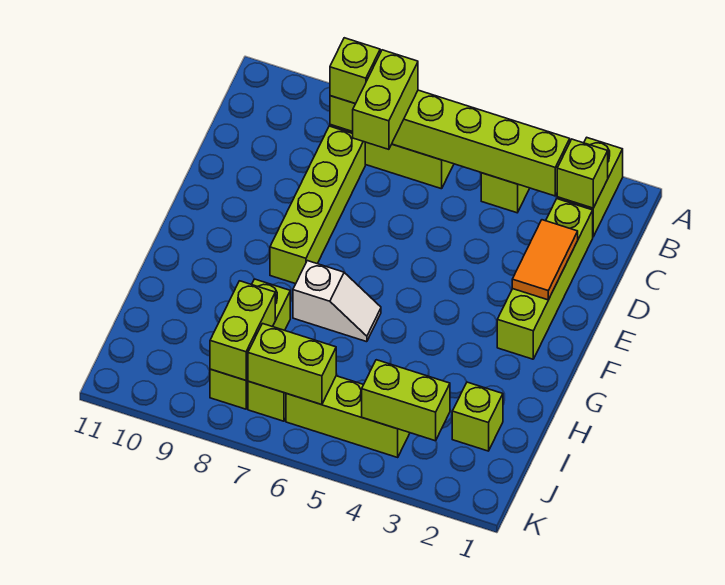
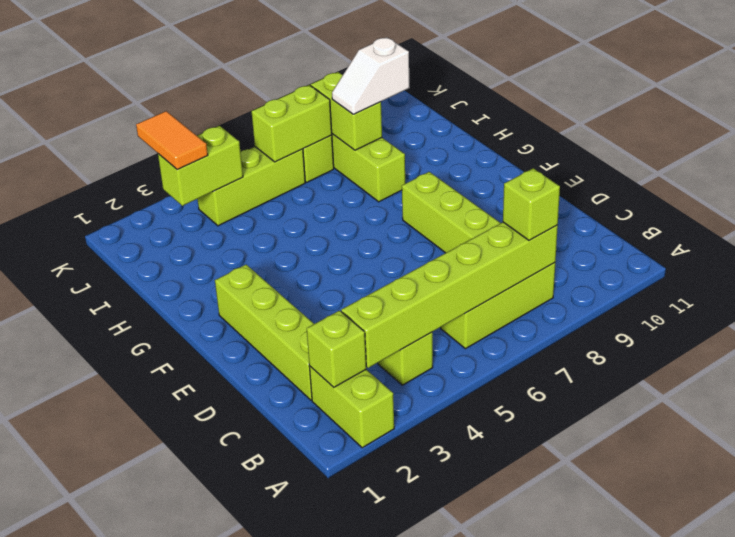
lime 1x2 brick [353,50,418,149] -> none
orange 1x2 tile [512,220,578,300] -> orange 1x2 tile moved to [136,111,208,170]
white 1x2 slope [293,261,381,342] -> white 1x2 slope moved to [332,37,410,114]
lime 1x1 brick [452,382,503,451] -> none

